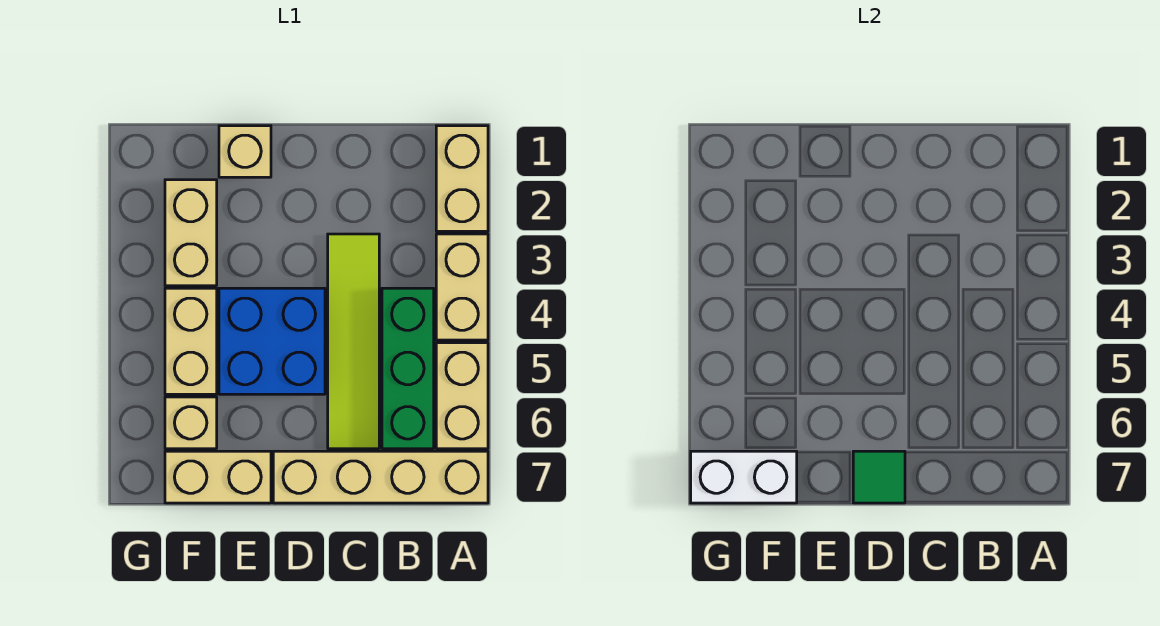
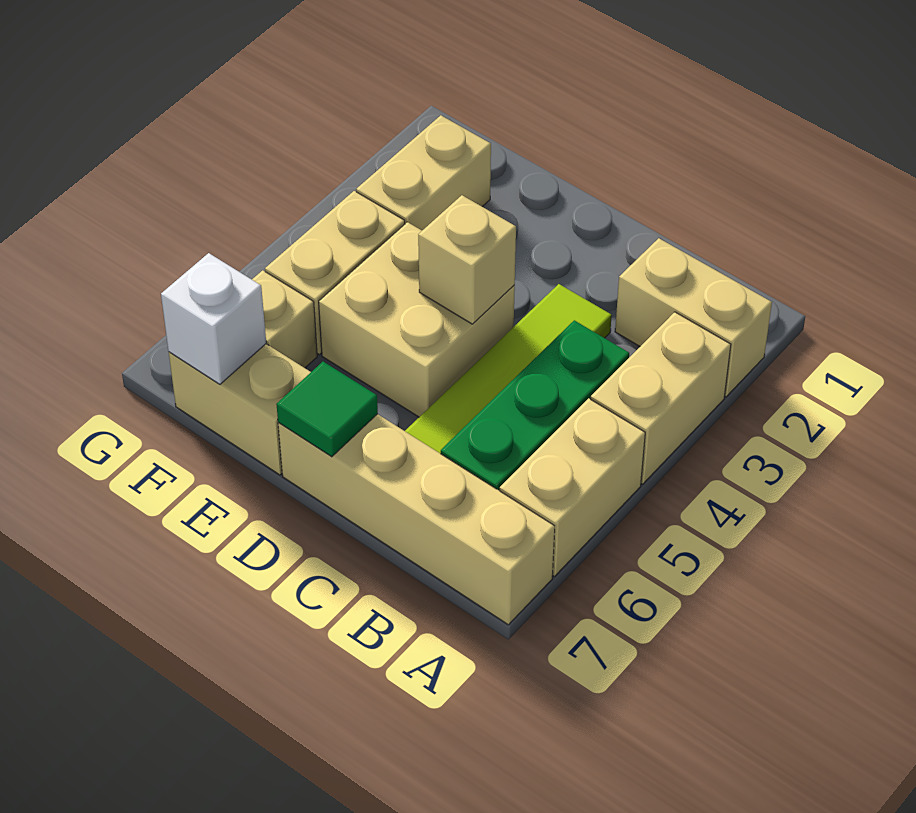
tan 1x2 brick [436,126,488,231] -> tan 1x2 brick turned to [615,238,772,397]
blue 2x2 brick [219,288,325,394] -> tan 2x2 brick [319,222,515,417]
tan 1x1 brick [219,126,271,177] -> tan 1x1 brick moved to [418,195,516,324]
white 1x2 brick [691,451,797,503] -> white 1x1 brick [161,253,266,384]

